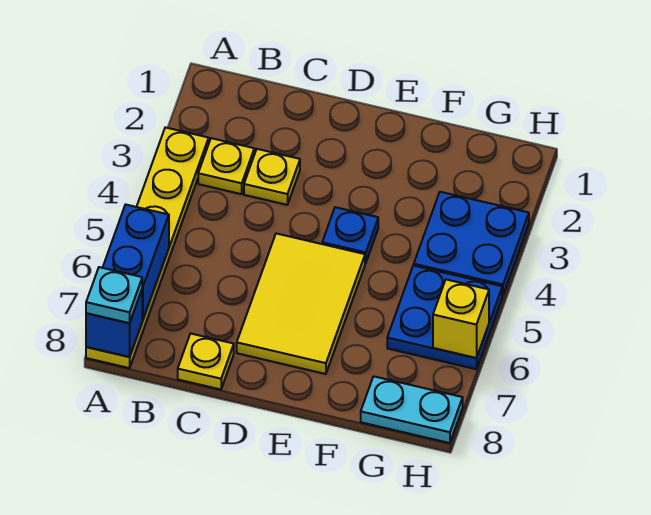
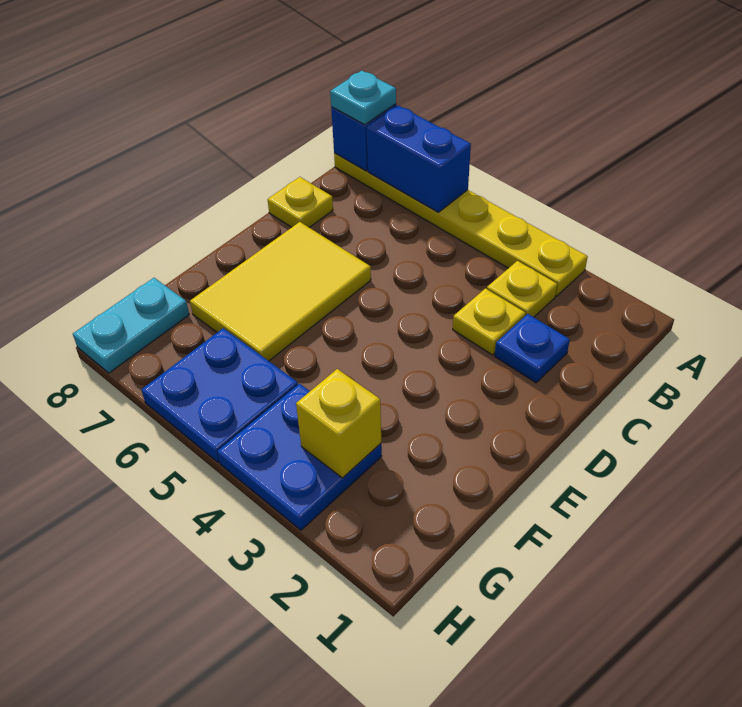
yellow 2x3 tile [237,233,365,374] -> yellow 2x3 tile turned to [190,222,371,361]
blue 1x1 plate [322,207,378,263] -> blue 1x1 plate moved to [495,314,570,383]
yellow 1x1 brick [433,280,489,358] -> yellow 1x1 brick moved to [296,369,381,478]

